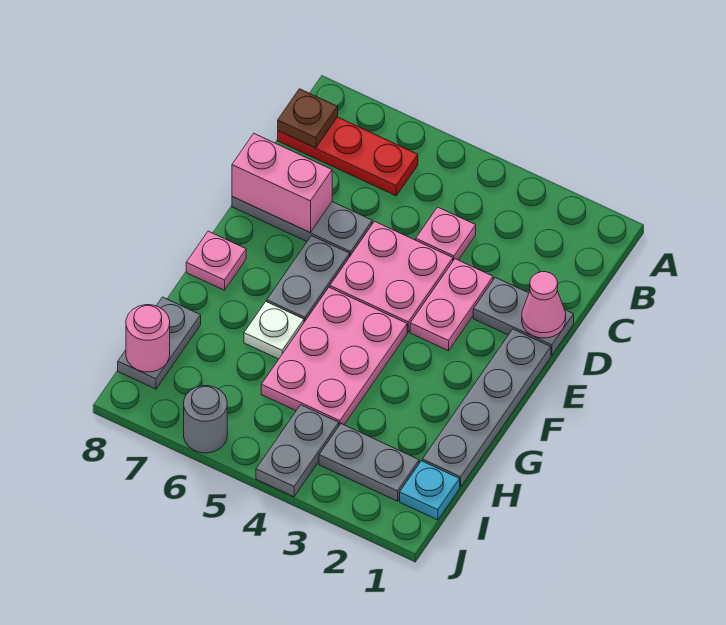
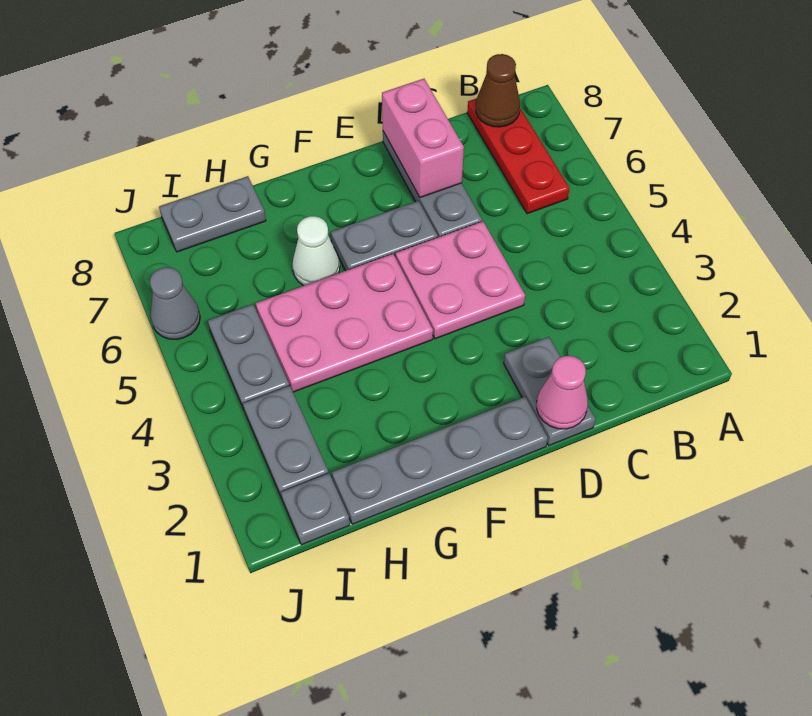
brown 1x1 plate [278,89,338,148] -> brown 1x1 cone [476,54,520,127]
pink 1x1 plate [416,207,476,261] -> none
pink 1x2 plate [410,259,493,351] -> none
pink 1x1 plate [186,231,246,290] -> none
white 1x1 plate [244,302,304,359] -> white 1x1 cone [292,216,340,285]
cyan 1x1 plate [400,461,460,520] -> grey 1x1 plate [281,473,350,545]
grey 1x2 plate [256,405,339,497] -> grey 1x2 plate turned to [208,304,289,409]
pink 1x1 round brick [126,305,170,372] -> none
grey 1x1 round brick [184,386,227,453] -> grey 1x1 cone [150,267,200,339]

